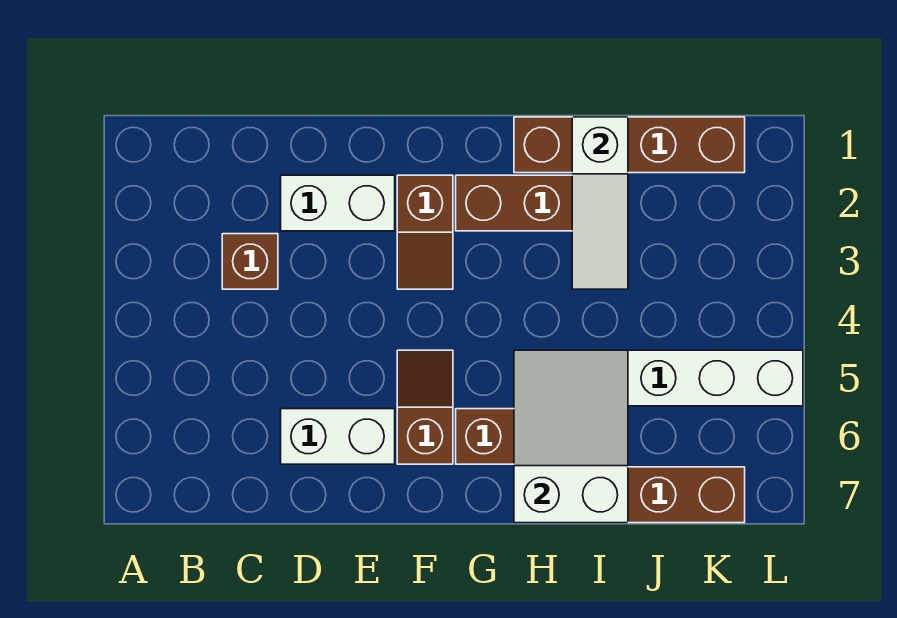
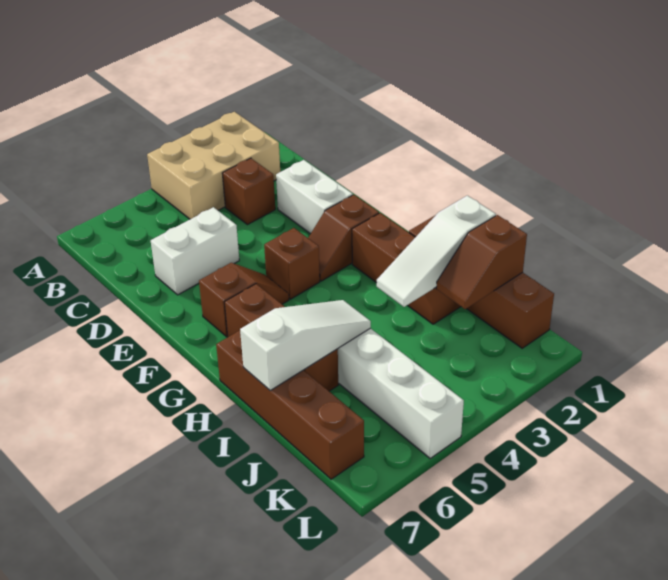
none -> tan 2x3 brick [147,112,280,219]
white 1x2 brick [281,409,395,464] -> white 1x2 brick turned to [151,207,239,295]
none -> brown 1x1 brick [264,228,320,299]
white 2x3 slope [514,350,628,523] -> white 1x3 slope [240,300,371,390]
none -> brown 1x2 slope [436,215,527,309]

